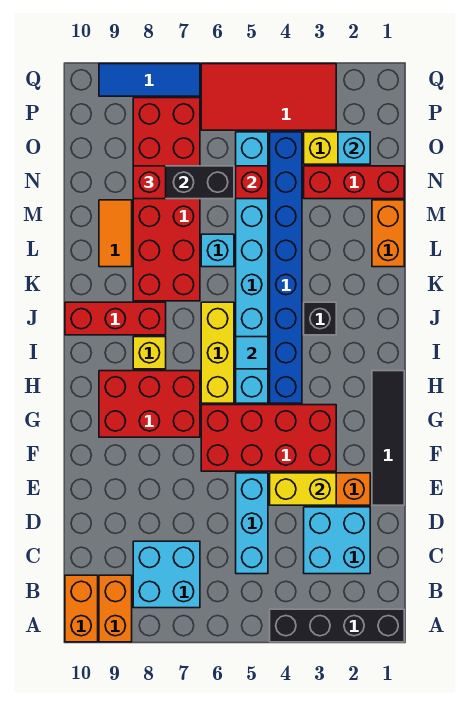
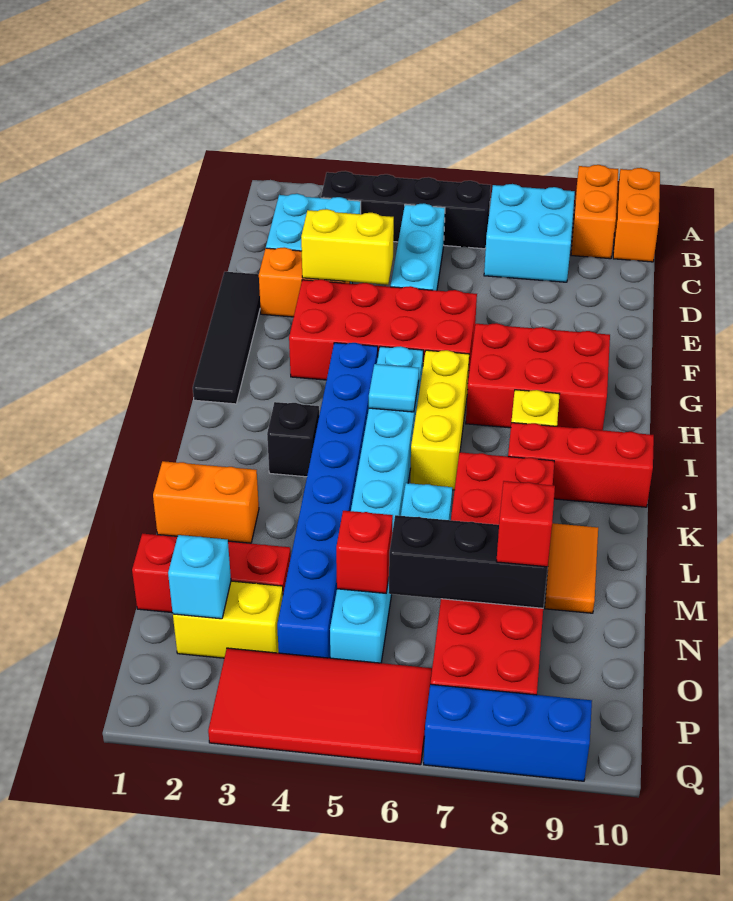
black 1x4 brick [270,609,404,642] -> black 1x4 brick moved to [321,171,491,249]
orange 1x2 brick [372,200,404,267] -> orange 1x2 brick turned to [153,461,259,543]
blue 1x3 tile [99,64,200,96] -> blue 1x3 brick [424,684,592,781]

